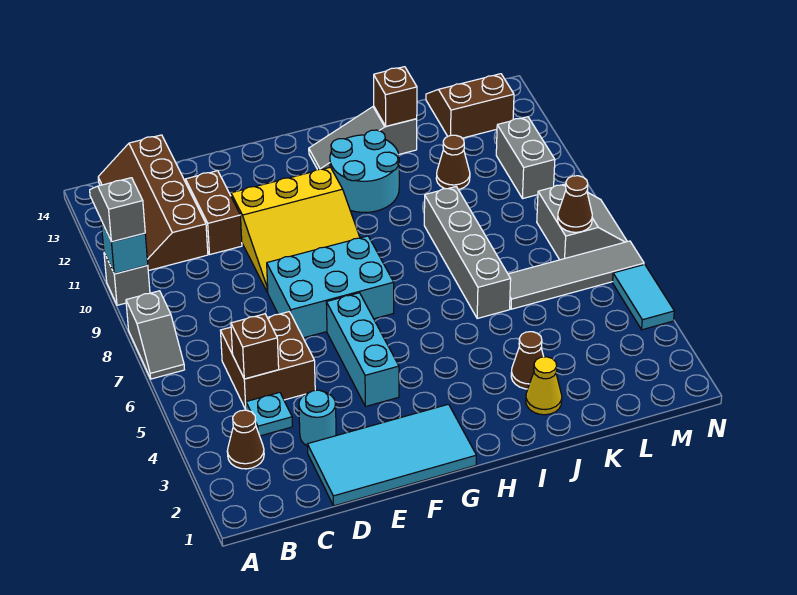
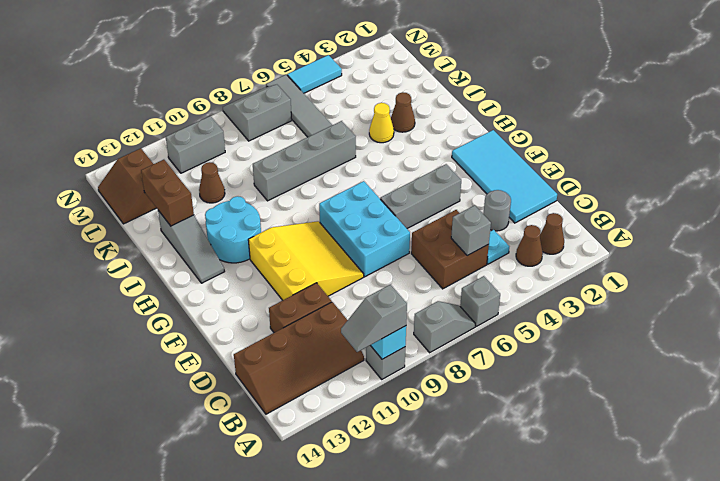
none -> grey 1x1 brick [460,276,500,326]
brown 1x1 brick [231,314,279,379] -> grey 1x1 brick [451,205,491,256]
cyan 1x1 round brick [299,390,336,446] -> grey 1x1 round brick [483,190,511,231]
cyan 1x3 brick [326,293,399,407] -> grey 1x3 brick [380,164,461,228]
yellow 1x1 cone [526,357,562,415] -> yellow 1x1 cone moved to [369,103,394,143]
brown 1x1 brick [374,67,417,126] -> brown 1x2 brick [141,160,194,226]
brown 1x1 cone [558,176,592,232] -> brown 1x1 cone moved to [540,213,564,254]

